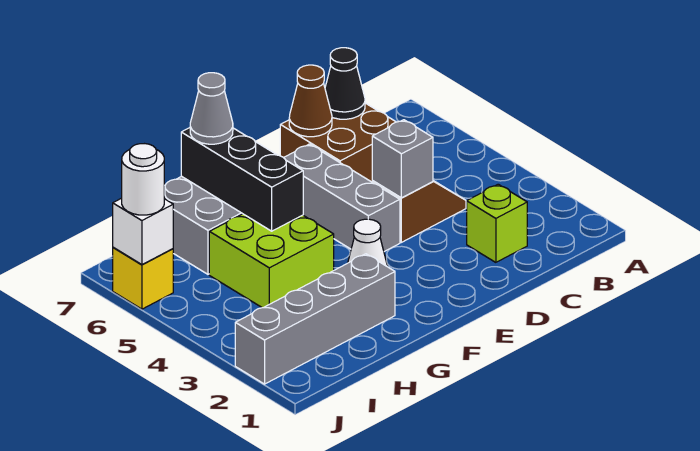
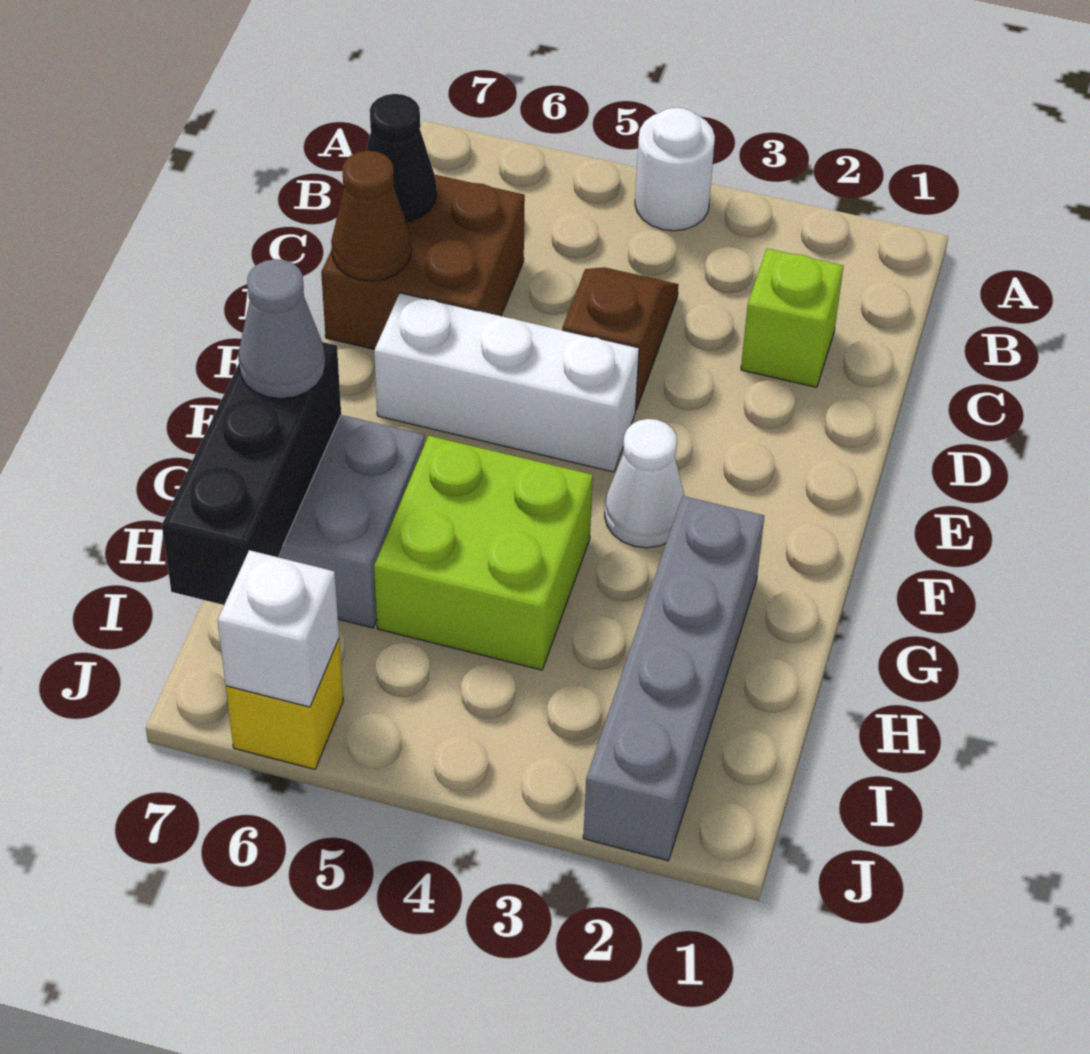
grey 1x1 brick [372,120,433,198] -> none
grey 1x3 brick [284,144,400,252] -> white 1x3 brick [374,293,639,472]
black 1x3 brick [181,128,303,231] -> black 1x3 brick turned to [162,342,341,605]
white 1x1 round brick [122,144,164,215] -> white 1x1 round brick moved to [635,108,715,231]

